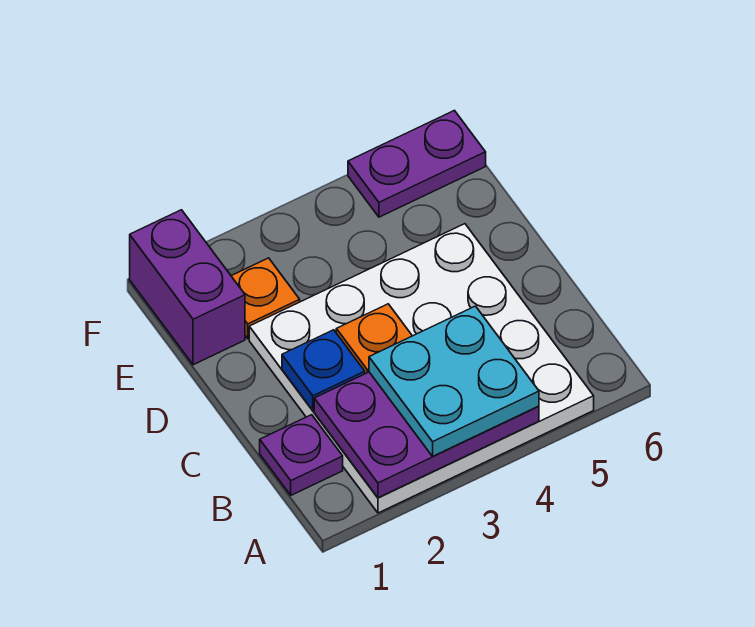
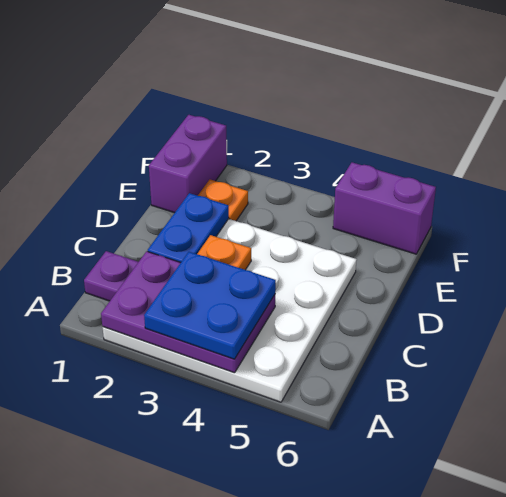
cyan 2x2 plate [369,306,539,456] -> blue 2x2 plate [144,252,276,359]
blue 1x1 plate [282,330,365,410] -> blue 1x2 plate [148,193,229,262]
purple 1x2 plate [348,111,486,217] -> purple 1x2 brick [333,162,436,254]

